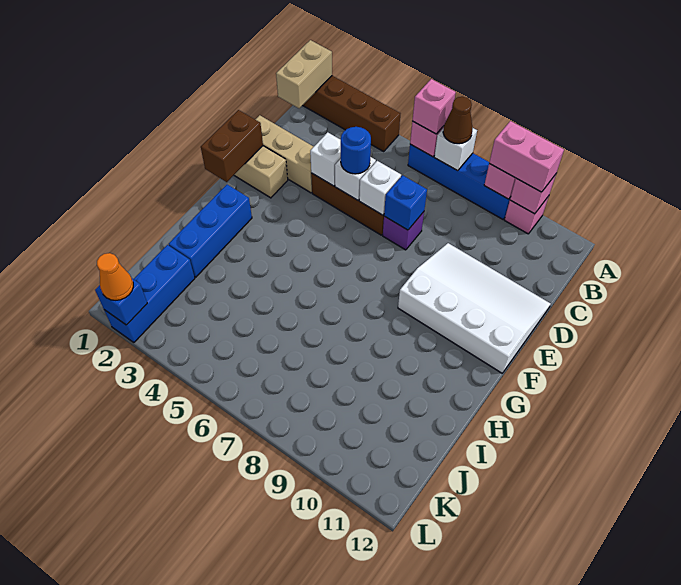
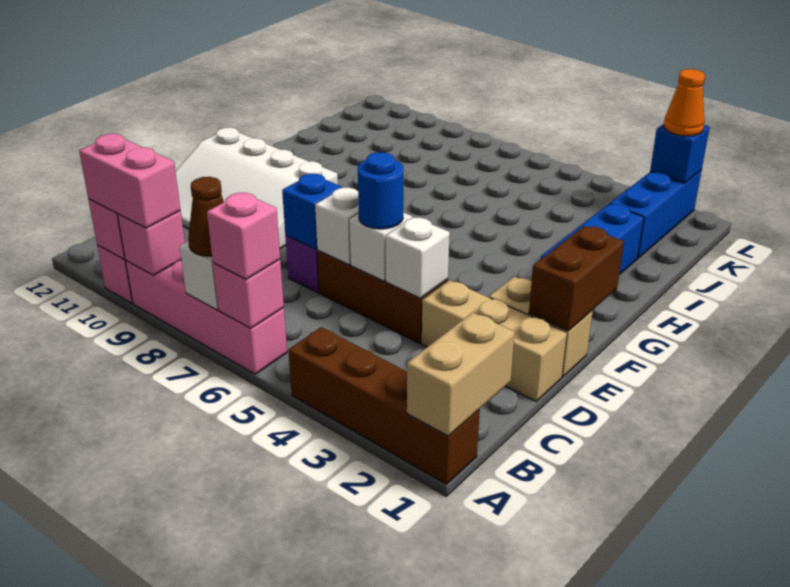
blue 1x4 brick [408,144,511,219] -> pink 1x4 brick [126,260,287,374]

